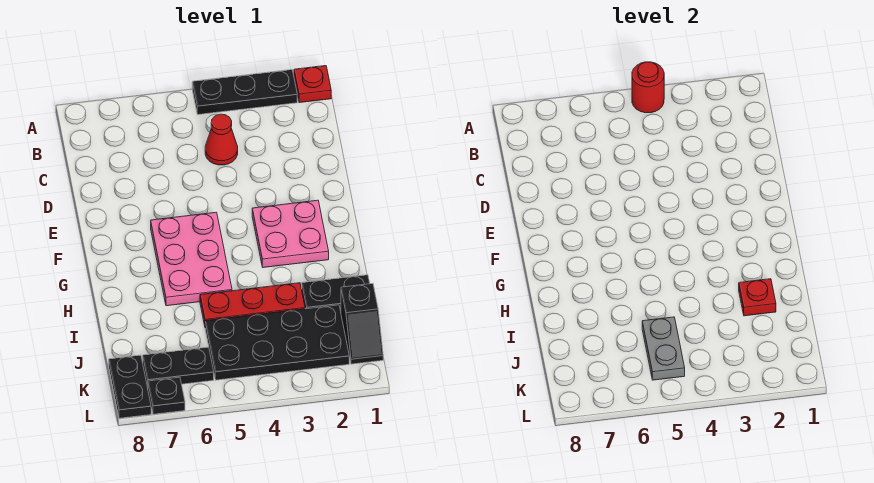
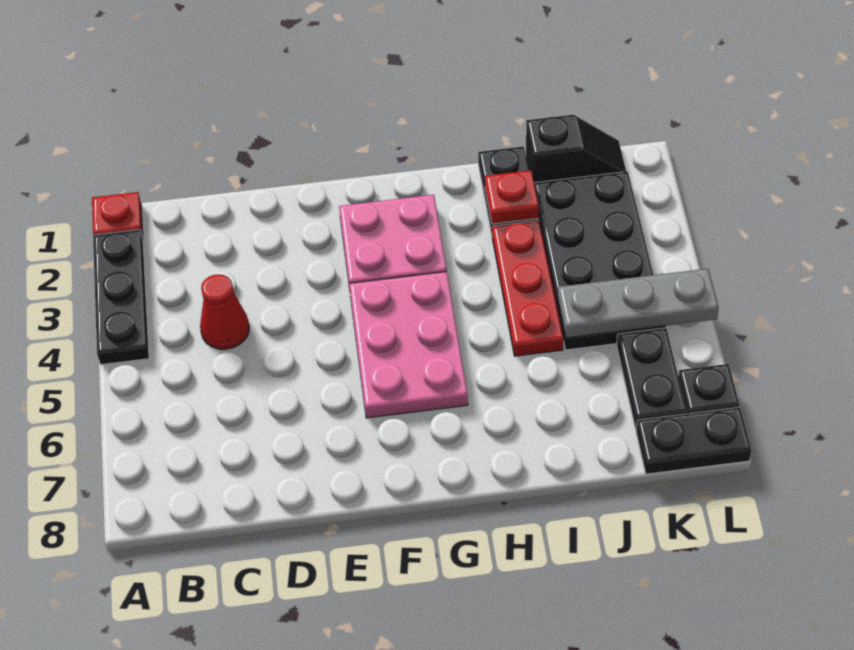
red 1x1 round brick [632,62,664,113] -> none
pink 2x3 plate [151,212,232,306] -> pink 2x3 plate turned to [349,272,468,418]
grey 1x2 plate [642,317,685,380] -> grey 1x3 plate [558,269,719,338]

